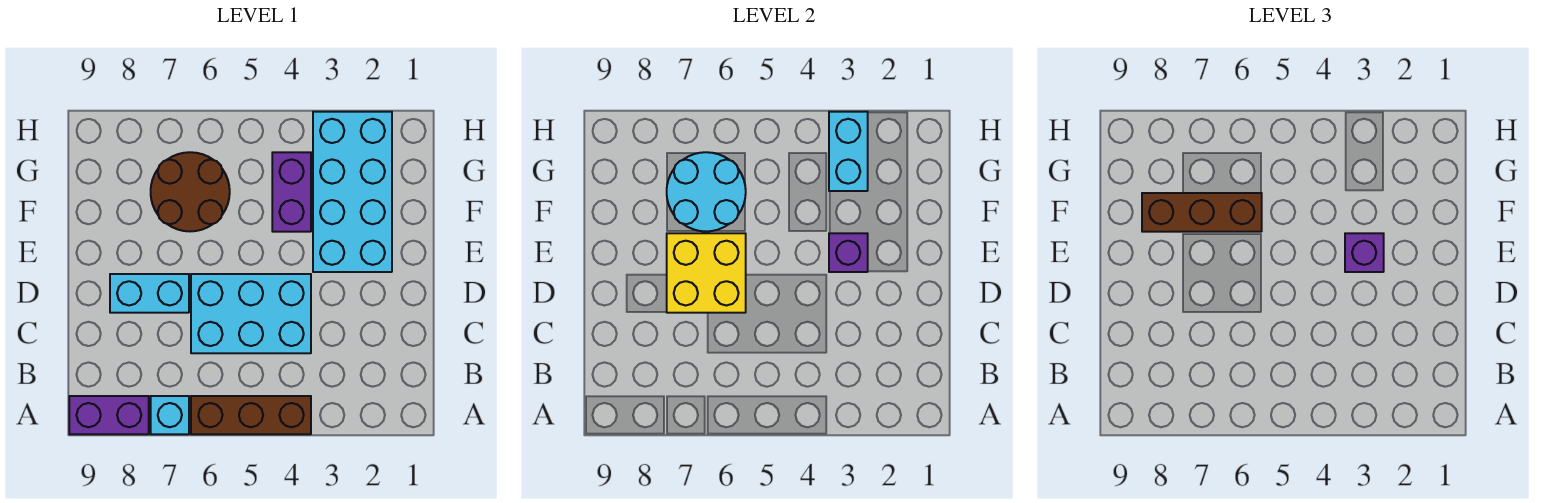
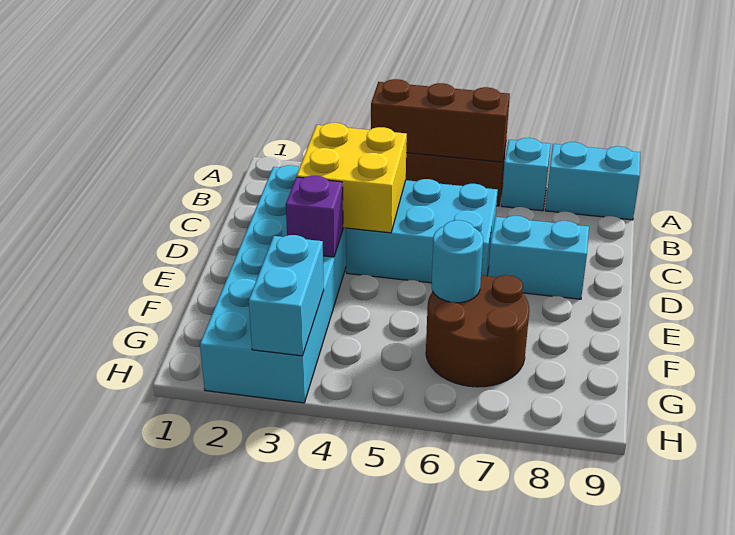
purple 1x2 brick [69,396,149,434] -> cyan 1x2 brick [545,142,640,220]
yellow 2x2 brick [667,233,746,313] -> yellow 2x2 brick moved to [297,123,407,233]
cyan 2x4 brick [313,112,392,272] -> cyan 2x6 brick [200,165,346,403]
purple 1x1 brick [1345,233,1384,272] -> none
purple 1x2 brick [272,152,311,232] -> none
cyan 2x2 round brick [667,152,746,231] -> cyan 1x1 round brick [432,220,483,303]
brown 1x3 brick [1142,193,1262,232] -> brown 1x3 brick moved to [371,79,510,162]

